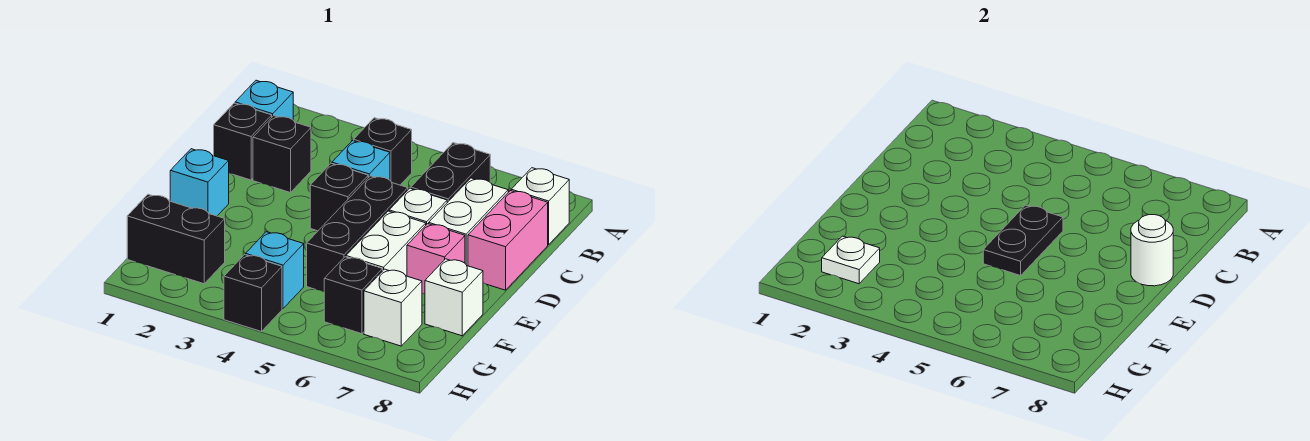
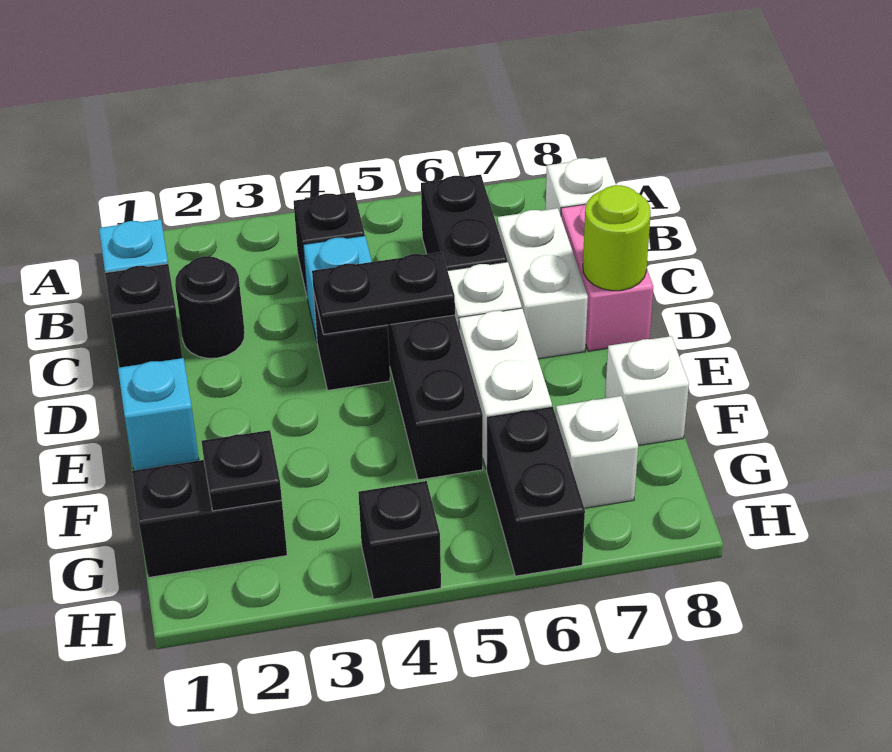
black 1x1 brick [253,116,311,193] -> black 1x1 round brick [175,256,245,358]
black 1x2 plate [983,205,1063,276] -> black 1x2 plate turned to [312,252,455,334]
white 1x1 round brick [1131,215,1173,286] -> lime 1x1 round brick [583,185,651,291]
pink 1x1 brick [407,224,465,294] -> none
white 1x1 plate [822,236,880,284] -> black 1x1 plate [202,430,282,511]
cyan 1x1 brick [246,232,304,309] -> none
black 1x1 brick [324,257,383,334] -> black 1x2 brick [487,407,585,576]

